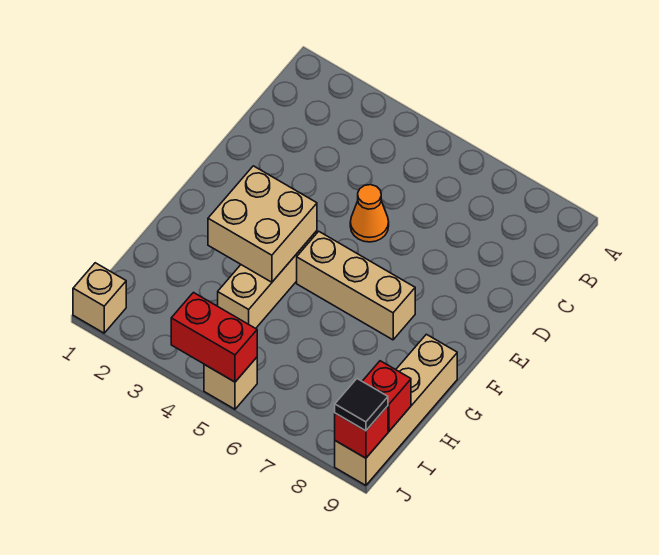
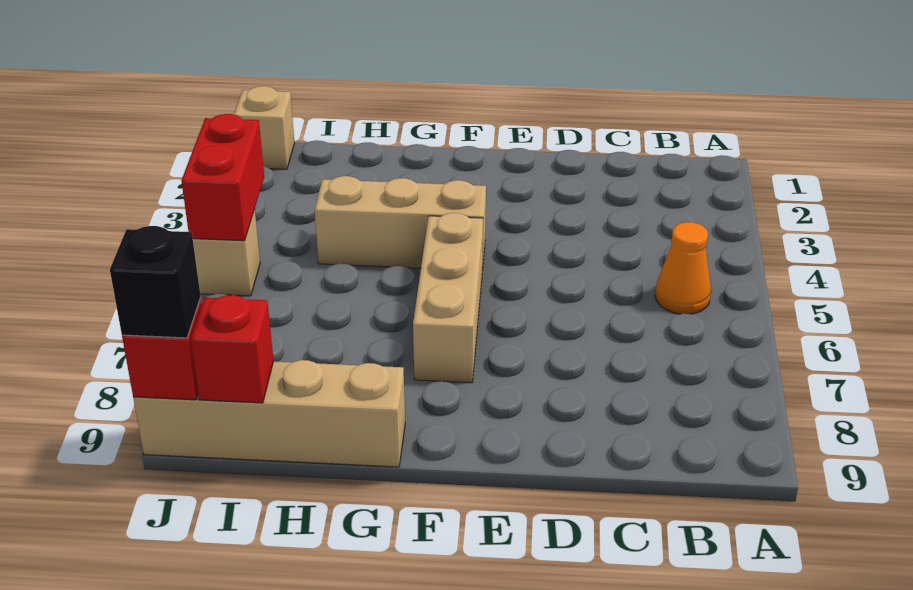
orange 1x1 cone [350,185,389,242] -> orange 1x1 cone moved to [655,222,711,314]
tan 2x2 brick [208,166,317,282] -> none
black 1x1 tile [335,379,388,431] -> black 1x1 brick [110,226,201,338]

